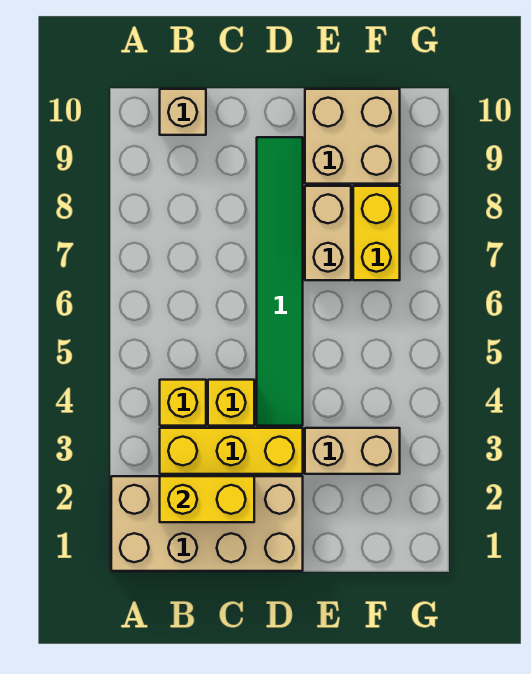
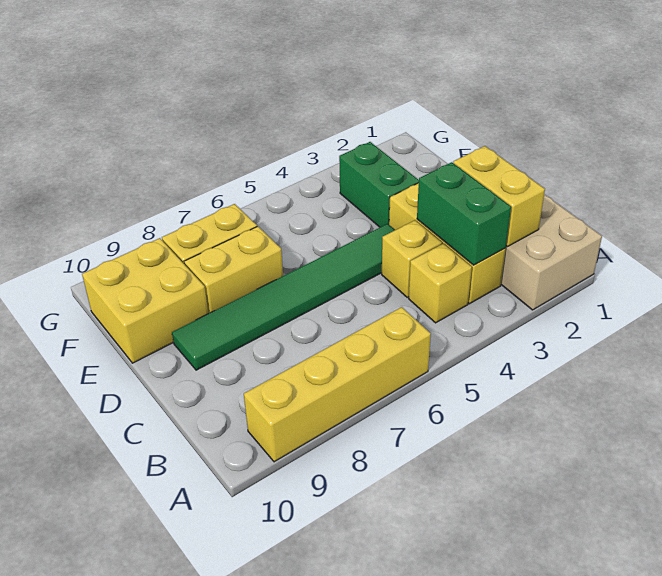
none -> yellow 1x4 brick [244,307,431,462]
none -> green 1x2 brick [417,162,511,265]
tan 1x1 brick [160,89,206,135] -> none
tan 1x2 brick [305,428,400,474] -> green 1x2 brick [339,142,419,227]
tan 1x2 brick [305,186,351,280] -> yellow 1x2 brick [184,226,283,313]
tan 2x2 brick [305,89,400,184] -> yellow 2x2 brick [82,238,208,363]

